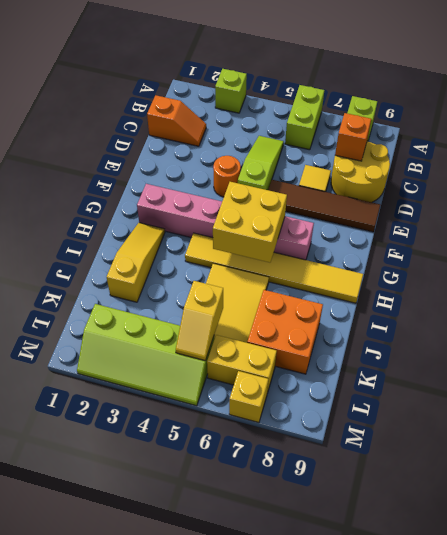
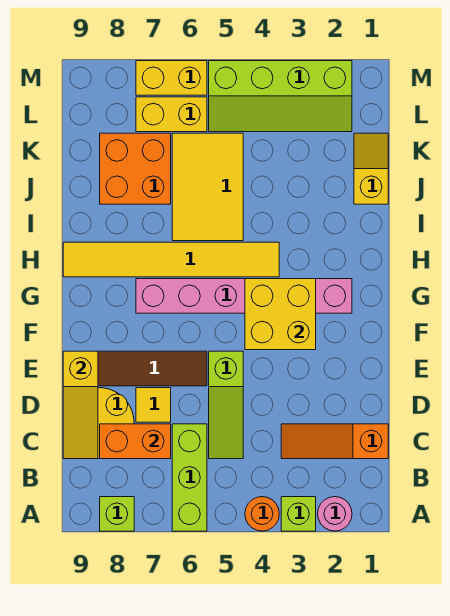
none -> pink 1x1 round brick [318,497,352,531]
lime 1x2 brick [285,85,324,150] -> lime 1x3 brick [172,424,207,531]
orange 1x2 slope [147,95,206,146] -> orange 1x3 slope [281,424,388,459]
orange 1x1 brick [335,113,371,161] -> orange 1x2 brick [100,424,171,459]
orange 1x1 round brick [213,156,241,197] -> orange 1x1 round brick moved to [245,497,279,531]
yellow 2x2 brick [213,182,287,262] -> yellow 2x2 brick moved to [245,279,316,350]
yellow 1x3 slope [107,223,165,302] -> yellow 1x3 slope moved to [63,351,98,459]
yellow 1x2 slope [176,281,223,361] -> yellow 1x2 slope moved to [354,133,388,204]
lime 2x4 slope [77,304,215,406] -> lime 2x4 slope turned to [209,61,352,132]
yellow 1x1 brick [229,371,268,423] -> yellow 1x2 brick [136,61,207,95]

